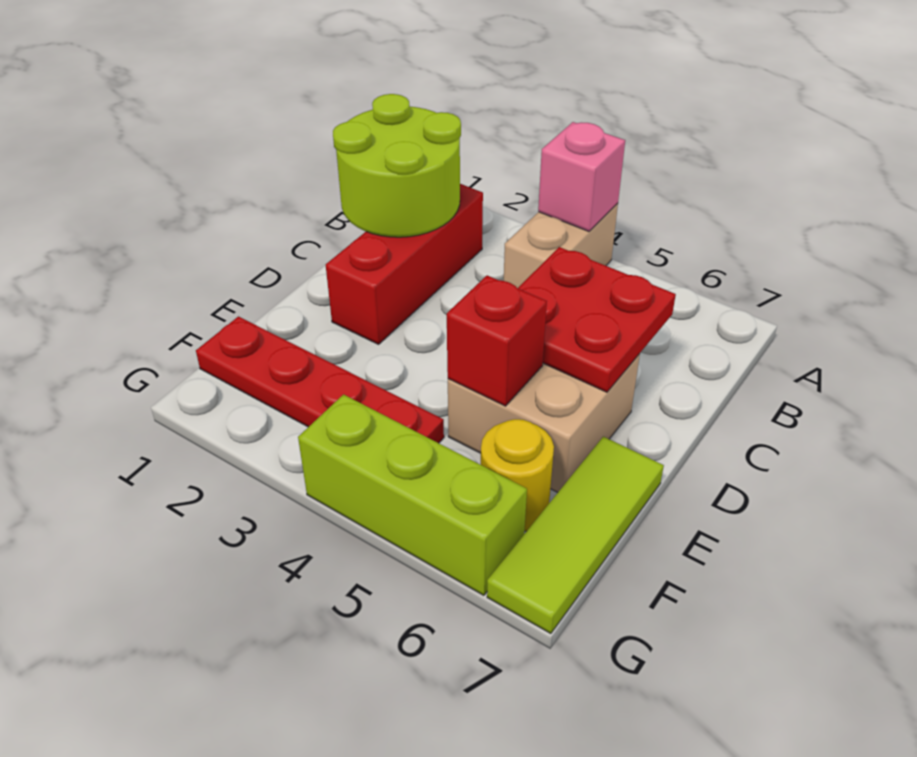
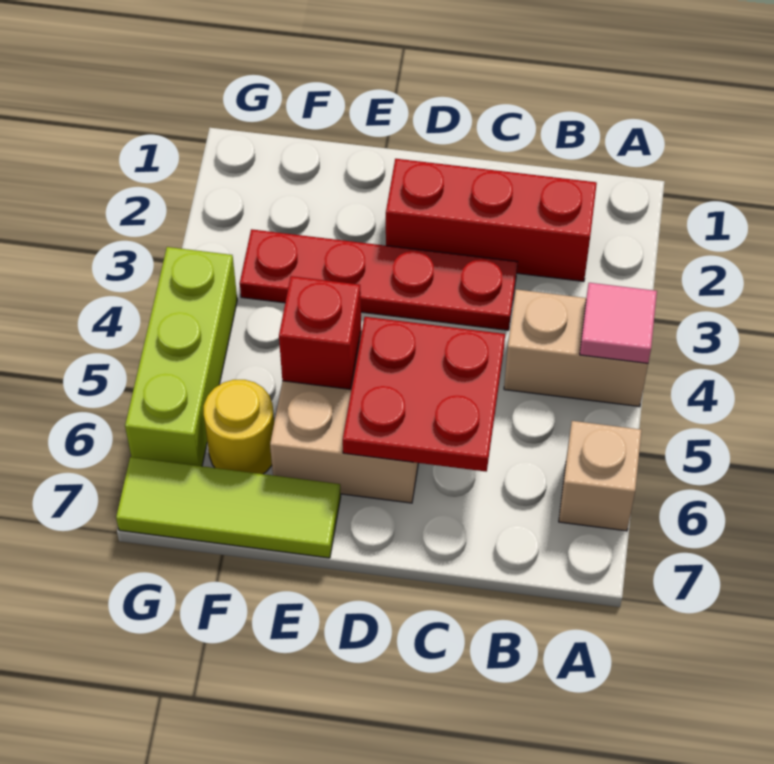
pink 1x1 brick [538,122,625,231] -> pink 1x1 tile [580,283,657,363]
none -> tan 1x1 brick [559,421,641,531]
lime 2x2 round brick [333,94,461,237] -> none
red 1x4 plate [196,317,444,443] -> red 1x4 plate turned to [240,229,517,330]

